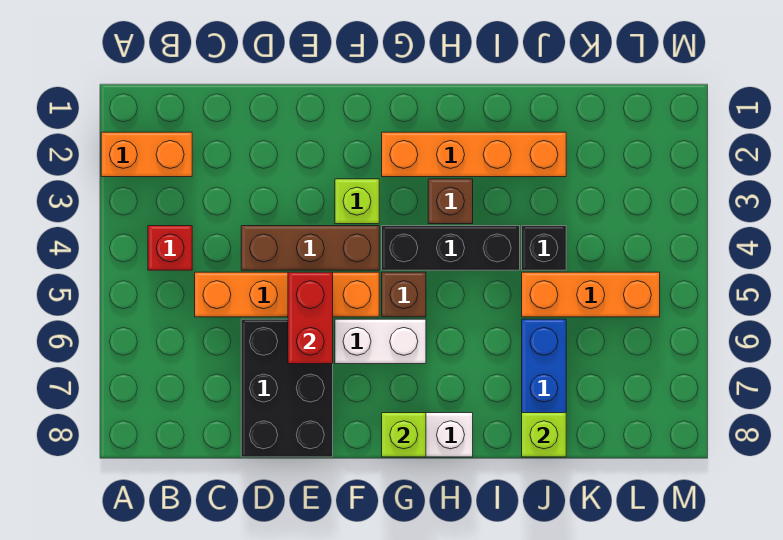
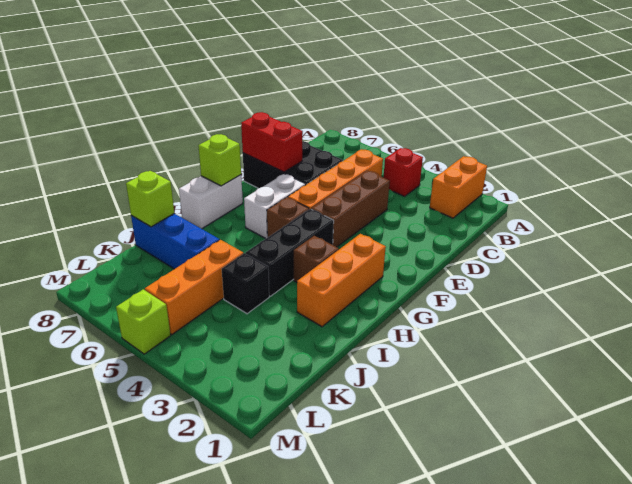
red 1x2 brick [288,272,333,364] -> red 1x2 brick moved to [241,112,303,172]
lime 1x1 brick [335,179,379,224] -> lime 1x1 brick moved to [116,289,171,354]
orange 1x4 brick [382,132,566,177] -> orange 1x3 brick [297,234,386,327]

